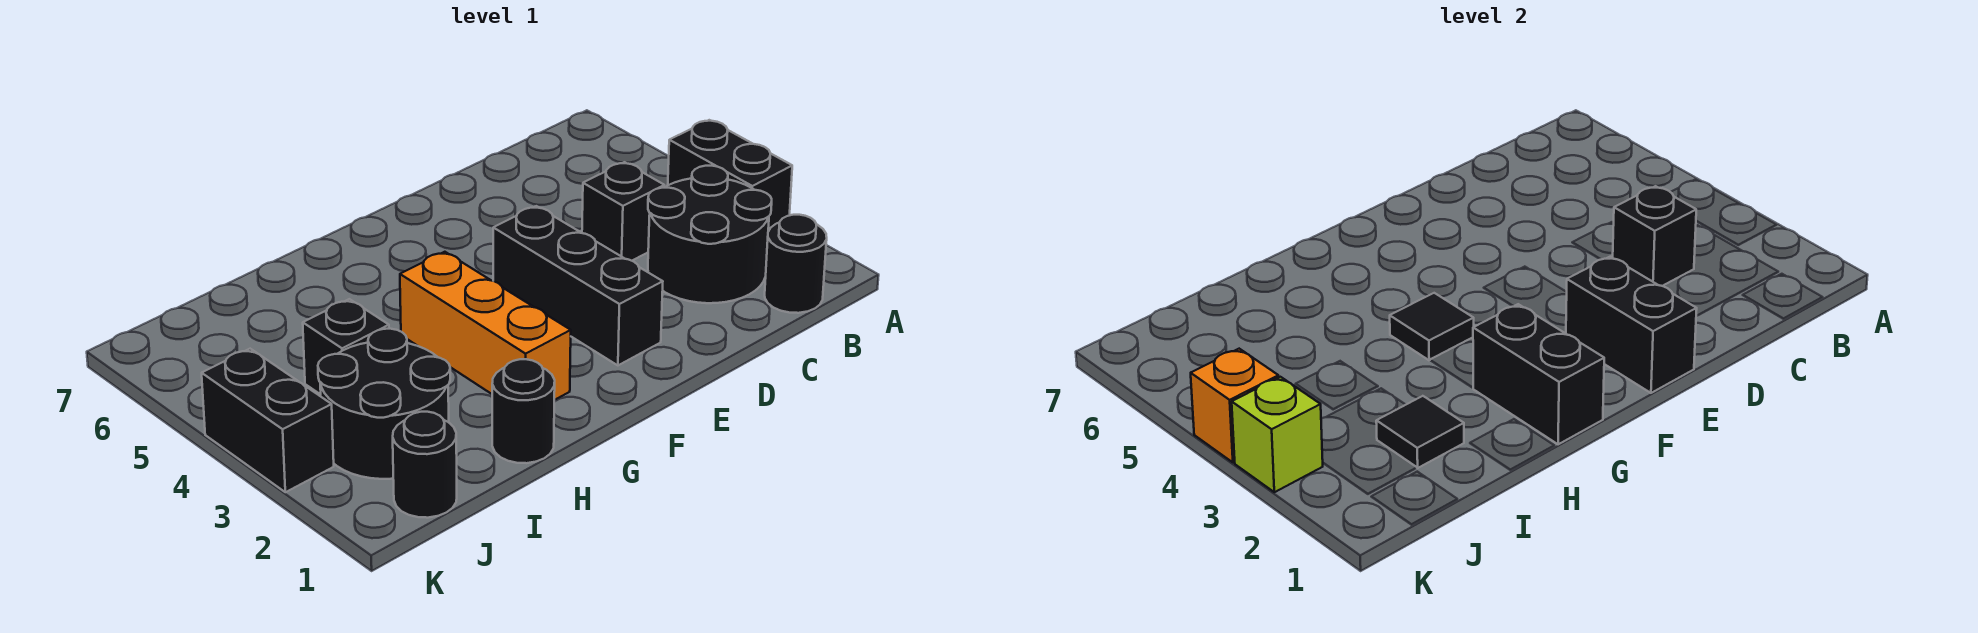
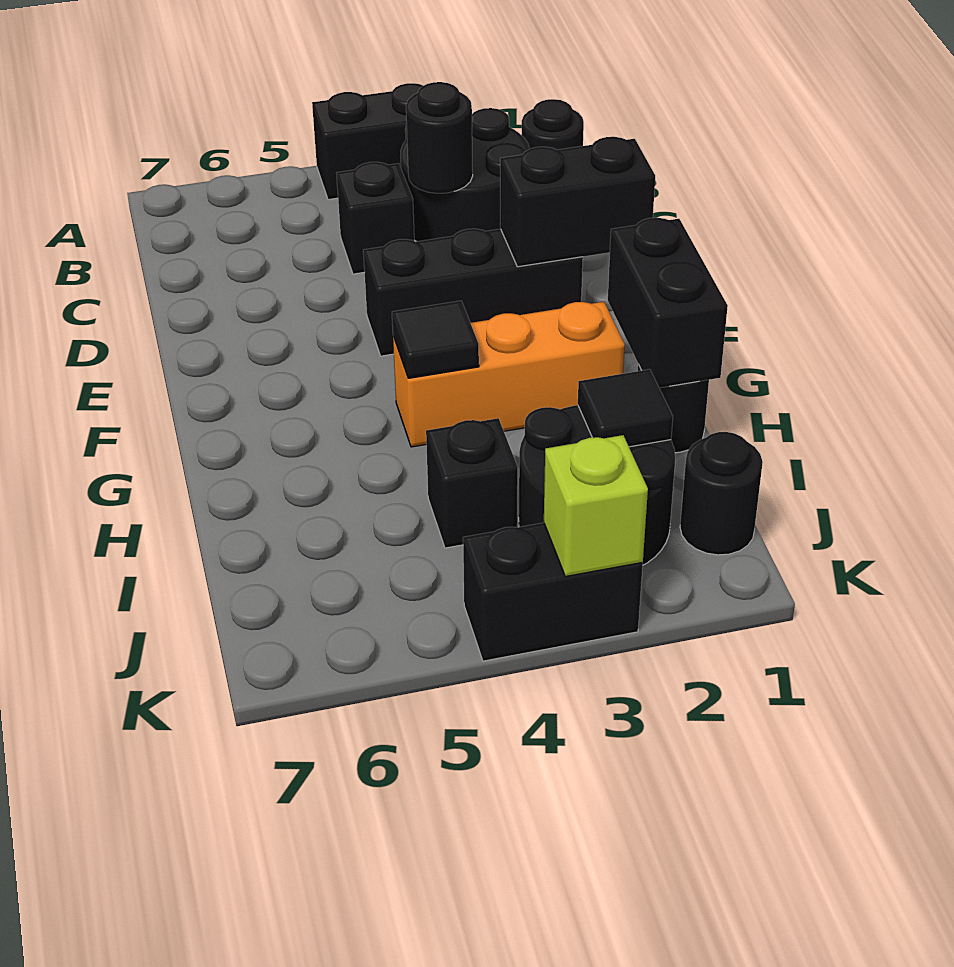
black 1x1 brick [1613,186,1696,286] -> black 1x1 round brick [406,82,473,193]
black 1x2 brick [1473,304,1604,444] -> black 1x2 brick turned to [608,218,728,388]
orange 1x1 brick [1191,349,1279,462] -> none

